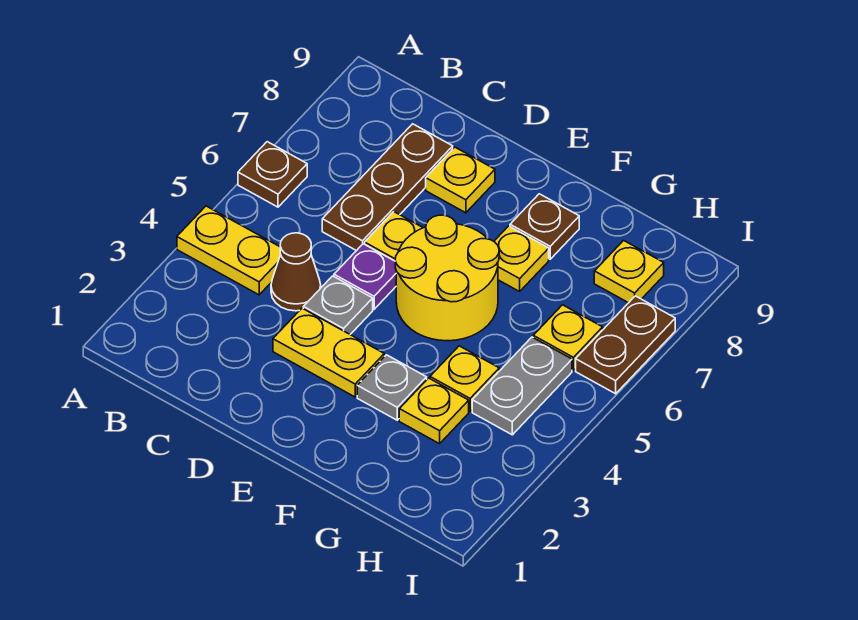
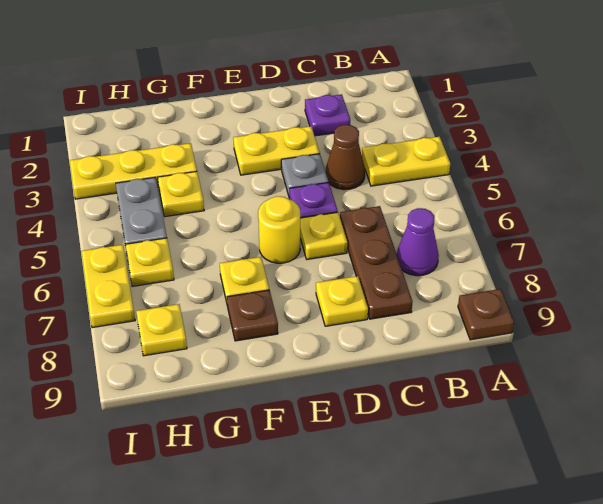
brown 1x1 plate [238,142,307,207] -> brown 1x1 plate moved to [458,289,514,340]
none -> purple 1x1 cone [397,208,439,276]
none -> purple 1x1 plate [305,94,350,136]
yellow 2x2 round brick [395,215,499,341] -> yellow 1x1 round brick [258,196,300,263]
grey 1x1 plate [357,355,427,420] -> none
yellow 1x1 plate [399,378,469,444] -> yellow 1x3 plate [70,143,197,199]
brown 1x2 plate [576,296,675,394] -> yellow 1x2 plate [81,245,135,328]

